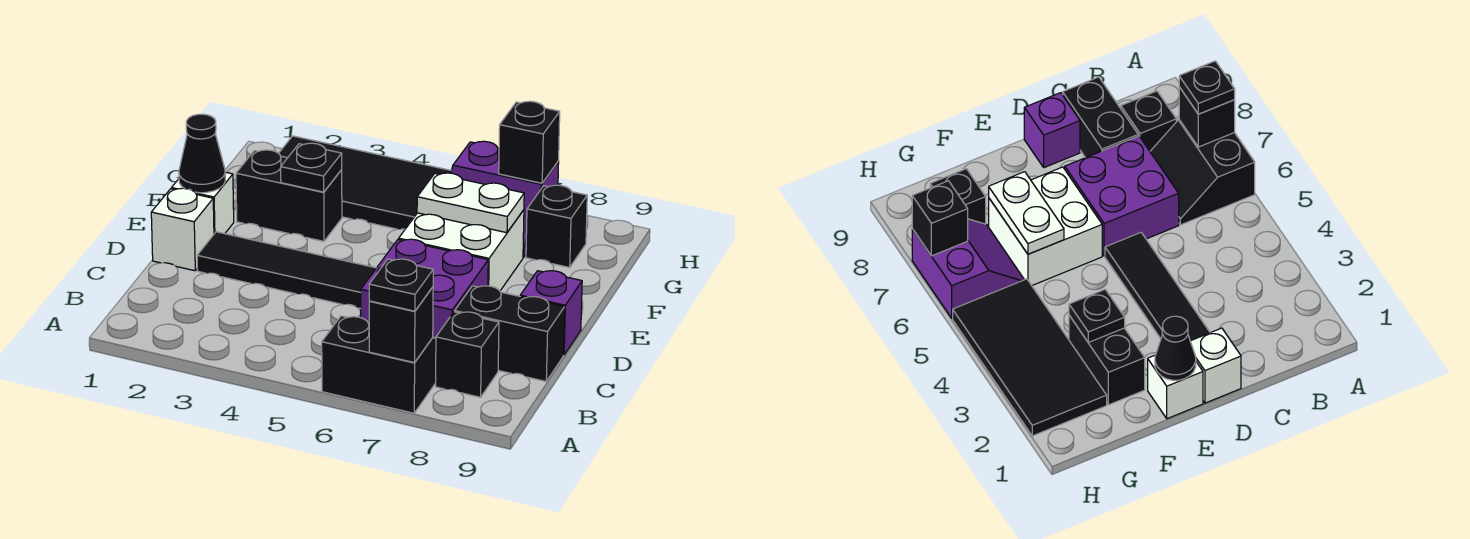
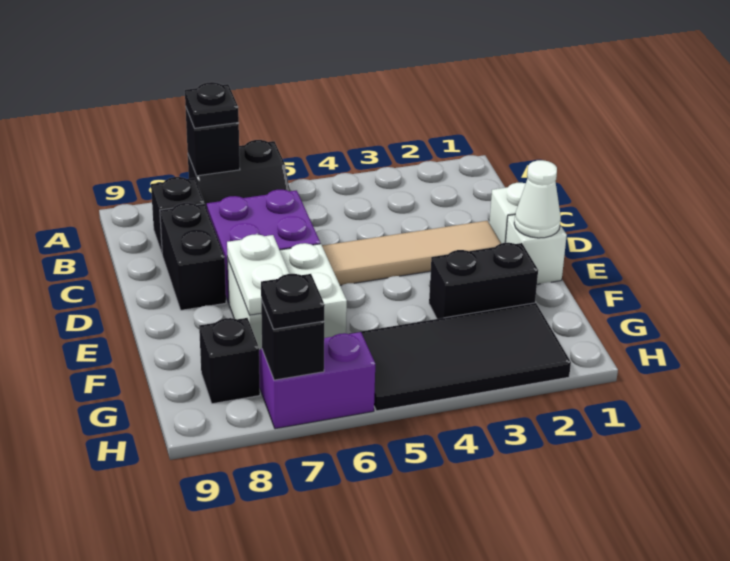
black 1x2 brick [455,286,565,381] -> black 1x2 brick turned to [160,203,226,310]
black 1x4 tile [197,232,376,309] -> tan 1x4 tile [322,221,501,285]
purple 1x1 brick [520,271,582,355] -> none
black 1x1 cone [179,114,225,193] -> white 1x1 cone [514,160,561,238]
black 1x1 plate [281,143,342,192] -> black 1x1 plate moved to [261,274,325,329]
white 1x2 plate [417,173,524,233] -> white 1x2 plate turned to [227,234,289,315]

